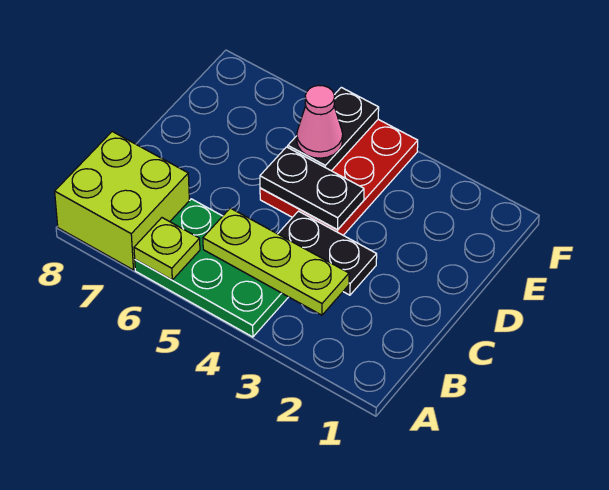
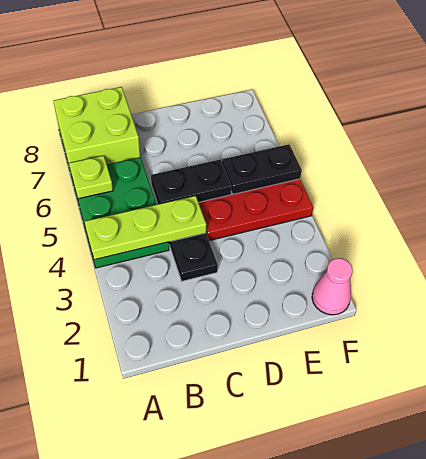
lime 1x3 plate [203,208,349,315] -> lime 1x3 plate turned to [85,196,206,260]
black 1x2 plate [260,147,364,230] -> black 1x2 plate turned to [151,160,231,204]
pink 1x1 cone [297,85,343,158] -> pink 1x1 cone moved to [312,258,353,315]

